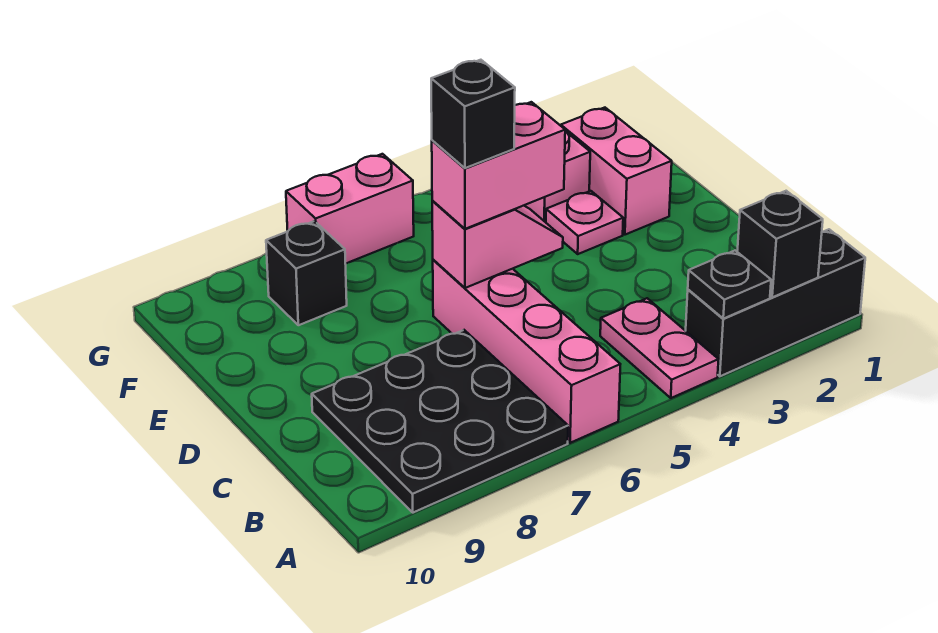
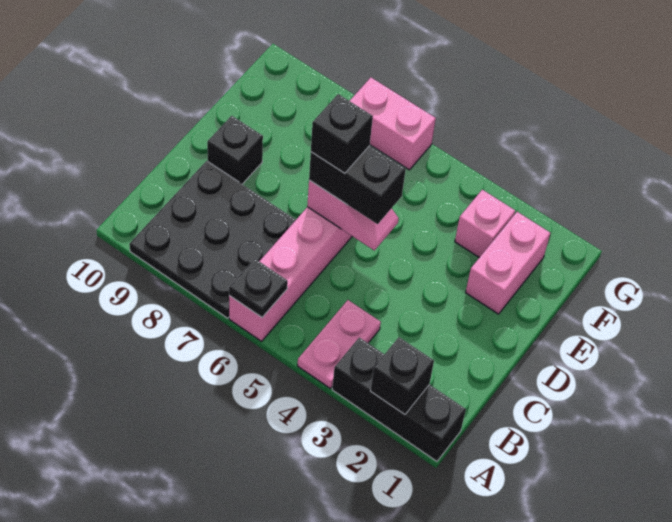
black 1x1 plate [688,251,771,319] -> black 1x1 plate moved to [229,258,288,317]
pink 1x2 brick [432,102,565,229] -> black 1x2 brick [309,146,406,224]
pink 1x1 plate [546,191,623,254] -> none
black 1x1 brick [266,221,347,325] -> black 1x1 brick moved to [207,116,263,184]

